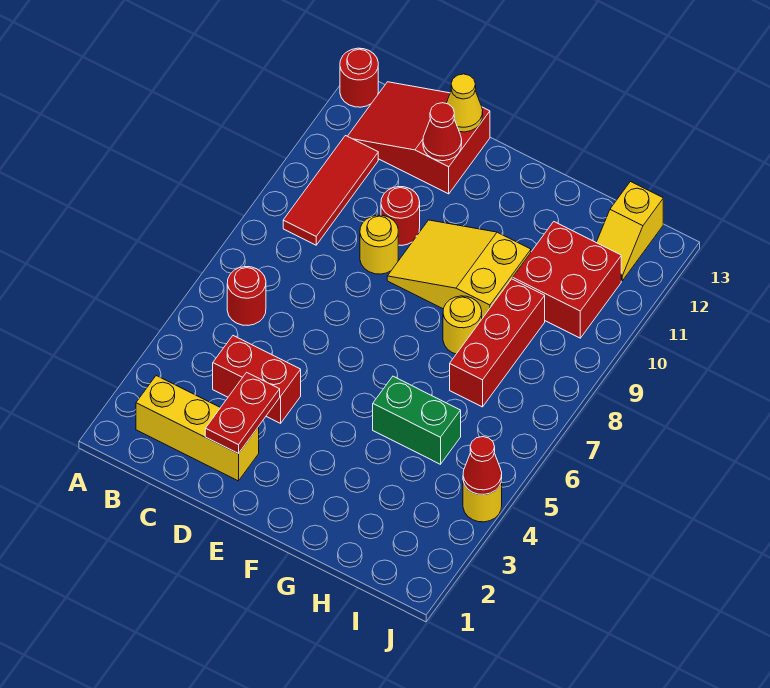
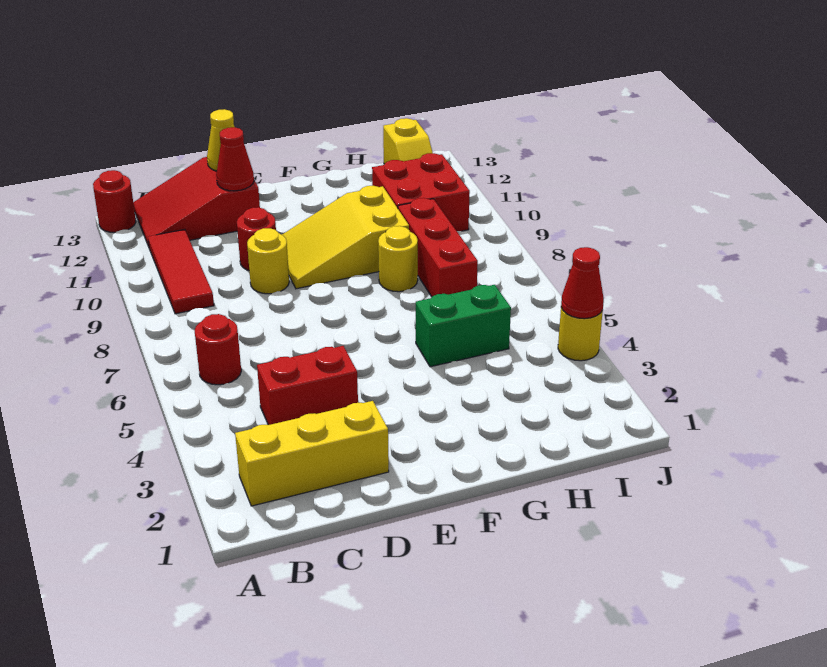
red 1x2 plate [205,372,280,454] -> none

